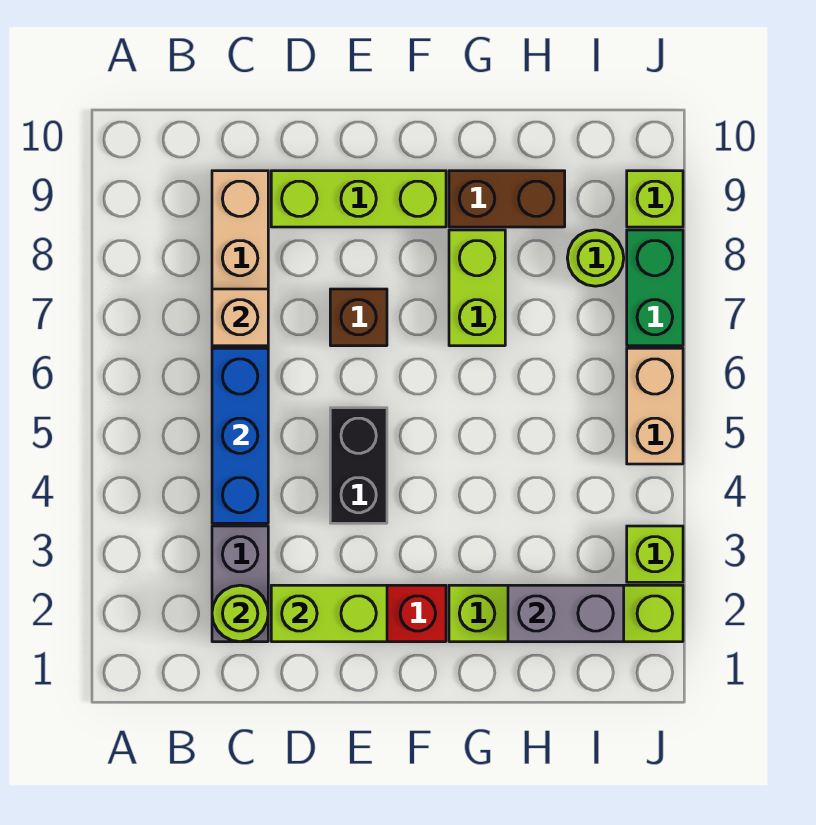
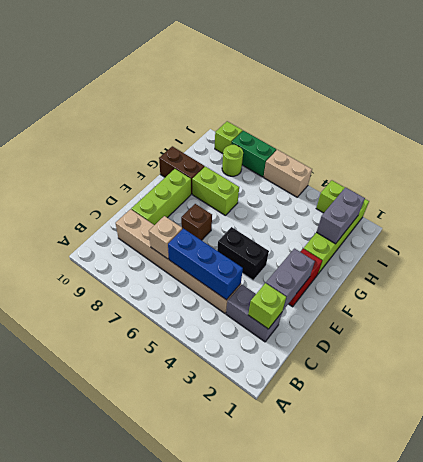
lime 1x1 round brick [212,585,268,642] -> lime 1x1 brick [248,283,286,329]
lime 1x2 brick [271,585,387,642] -> grey 1x2 brick [266,249,315,310]
brown 1x2 brick [449,171,565,227] -> brown 1x2 brick turned to [159,146,205,194]

